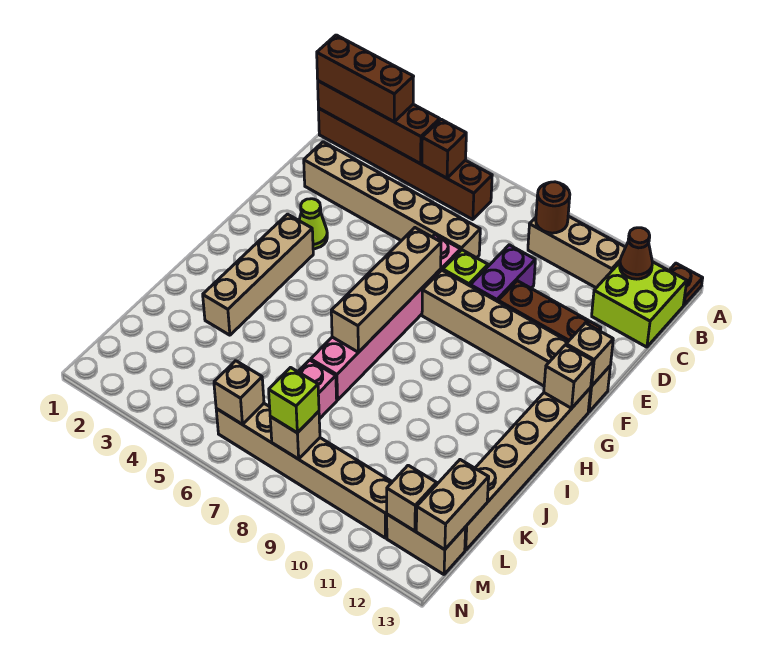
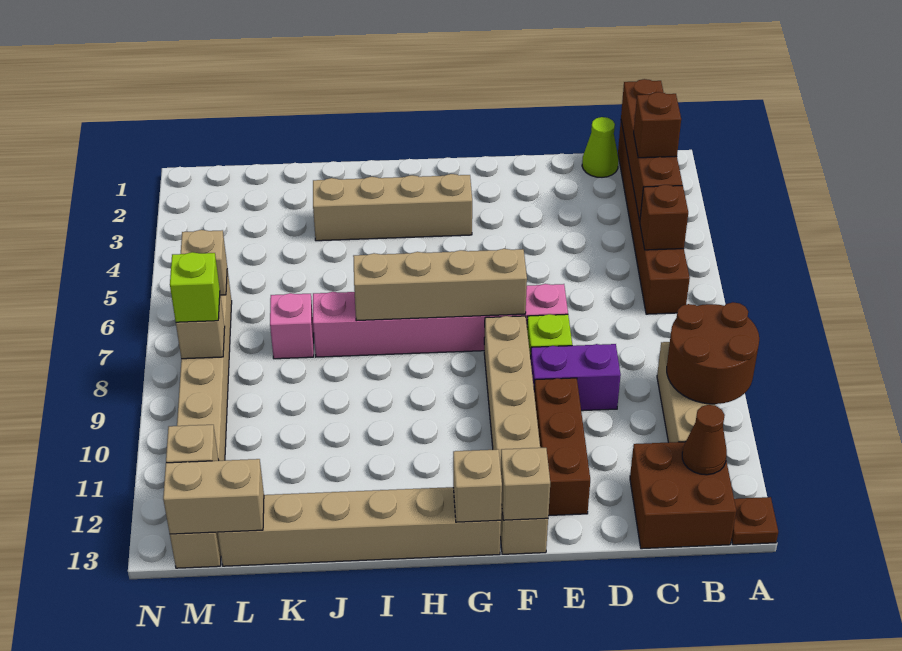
brown 1x3 brick [317,35,414,122] -> brown 1x1 brick [634,92,681,158]
brown 1x1 round brick [536,182,570,233] -> brown 2x2 round brick [667,302,759,404]
lime 2x2 brick [592,262,687,347] -> brown 2x2 brick [630,442,736,549]
tan 1x6 brick [304,142,480,258] -> none
lime 1x1 cone [299,199,327,249] -> lime 1x1 cone moved to [582,117,619,178]

